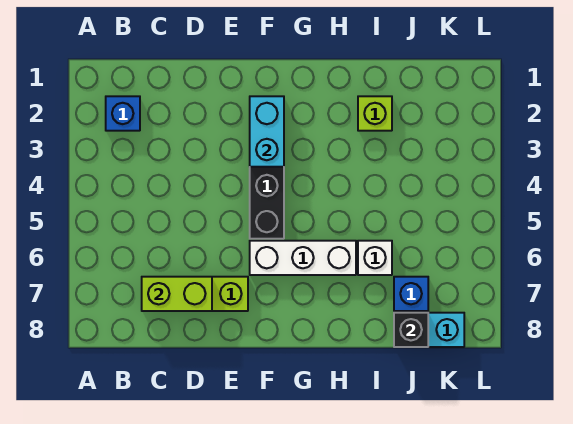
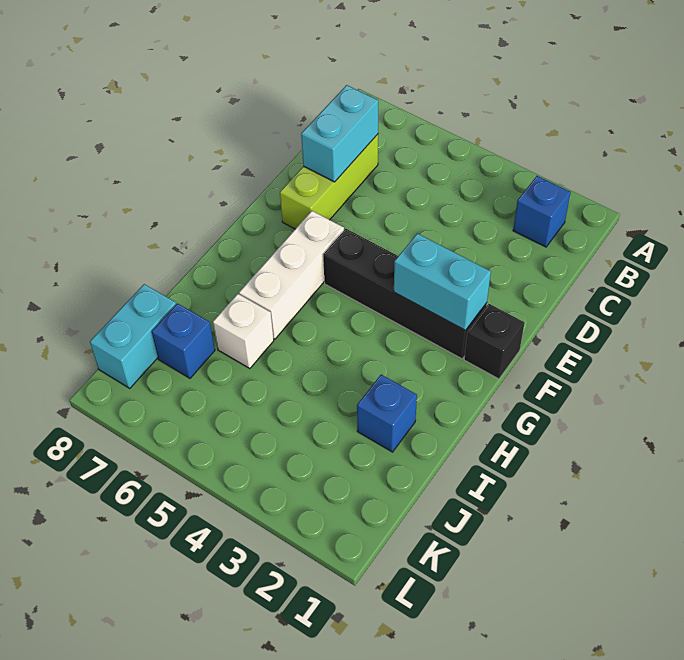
lime 1x2 brick [142,277,212,311] -> cyan 1x2 brick [301,85,378,182]
lime 1x1 brick [358,96,392,131] -> blue 1x1 brick [357,375,417,452]
black 1x1 brick [394,313,428,347] -> black 1x1 brick moved to [464,304,524,379]

